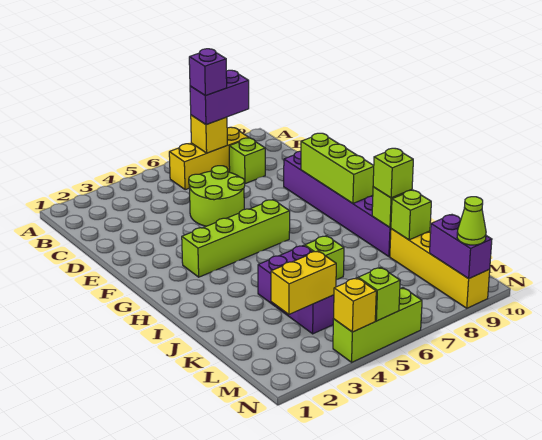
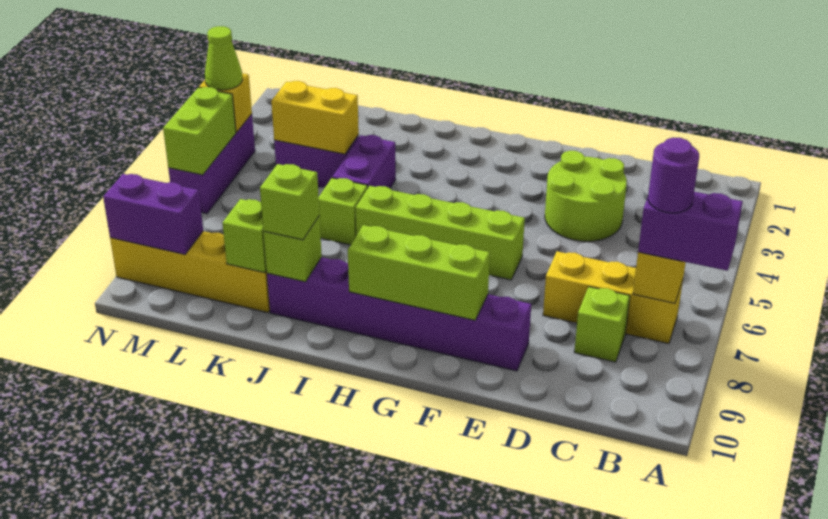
yellow 1x3 brick [169,127,249,190] -> yellow 1x3 brick turned to [543,251,683,344]
purple 1x2 brick [190,70,249,125] -> purple 1x2 brick turned to [638,192,743,271]
purple 1x1 brick [189,49,227,96] -> purple 1x1 round brick [648,138,699,213]
lime 2x2 round brick [189,166,245,226] -> lime 2x2 round brick moved to [545,151,627,241]
lime 1x4 brick [182,200,290,277] -> lime 1x4 brick turned to [356,186,525,280]
yellow 1x2 brick [271,251,336,314] -> yellow 1x2 brick turned to [271,81,359,154]
lime 1x3 brick [333,288,422,362] -> purple 1x3 brick [168,114,255,214]
lime 1x1 brick [358,267,400,321] -> lime 1x2 brick [163,87,236,175]
lime 1x1 cone [457,197,486,245] -> lime 1x1 cone moved to [205,26,242,90]

